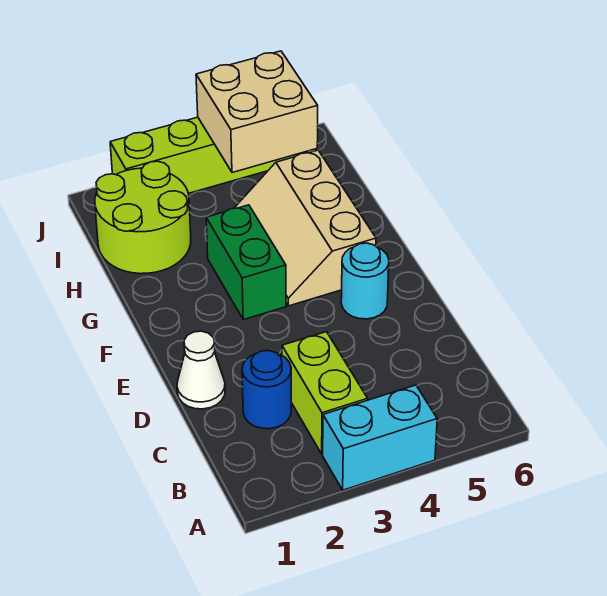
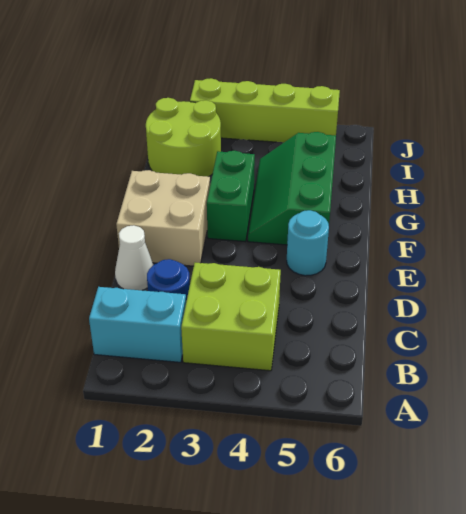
cyan 1x2 brick [323,385,437,490] -> cyan 1x2 brick moved to [89,287,186,362]
lime 1x2 brick [282,332,368,454] -> lime 2x2 brick [181,263,281,371]
tan 2x3 slope [235,150,376,306] -> green 2x3 slope [248,132,336,245]
tan 2x2 brick [196,51,318,173] -> tan 2x2 brick moved to [116,170,210,266]

